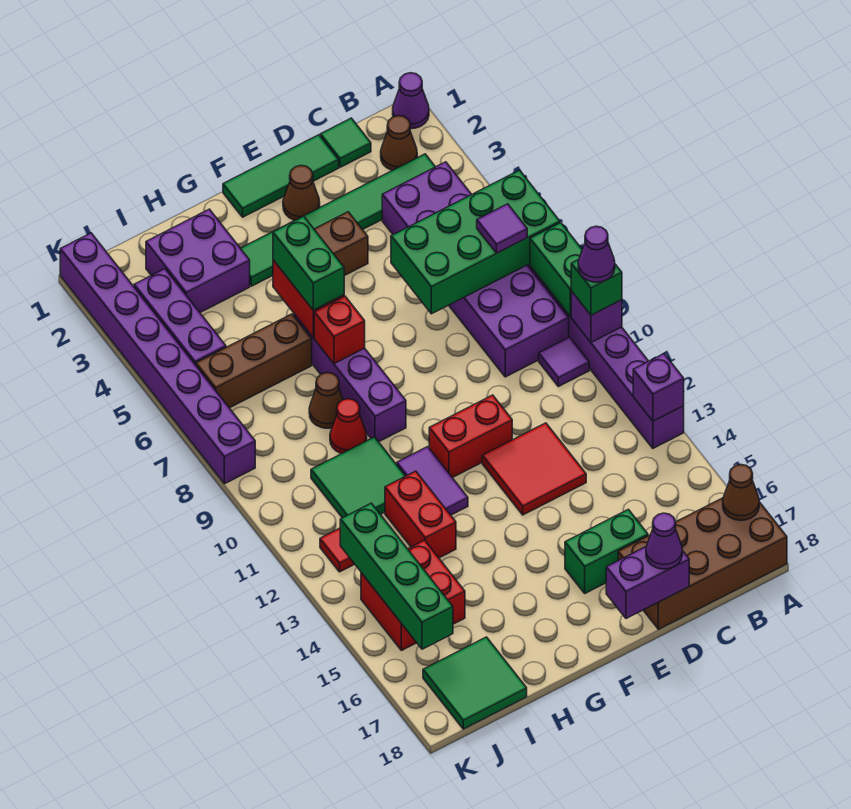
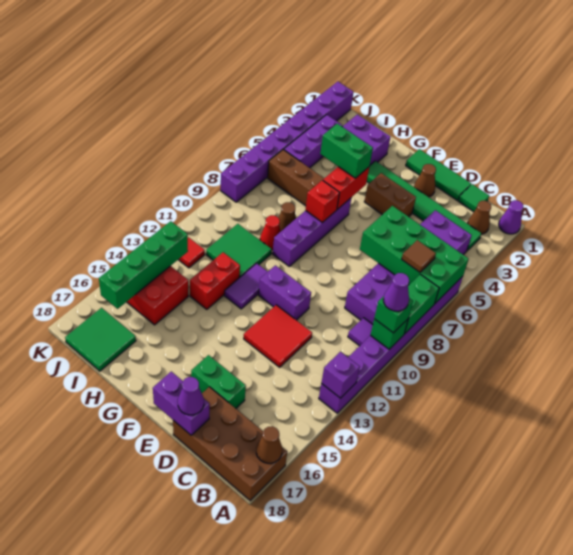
purple 1x1 brick [571,291,622,342] -> green 1x1 brick [371,319,408,349]
purple 1x1 tile [477,204,527,253] -> brown 1x1 tile [402,240,436,272]
red 1x2 brick [429,395,512,478] -> purple 1x2 brick [259,265,311,320]
green 1x2 brick [273,216,344,310] -> green 1x2 brick turned to [320,124,373,178]

